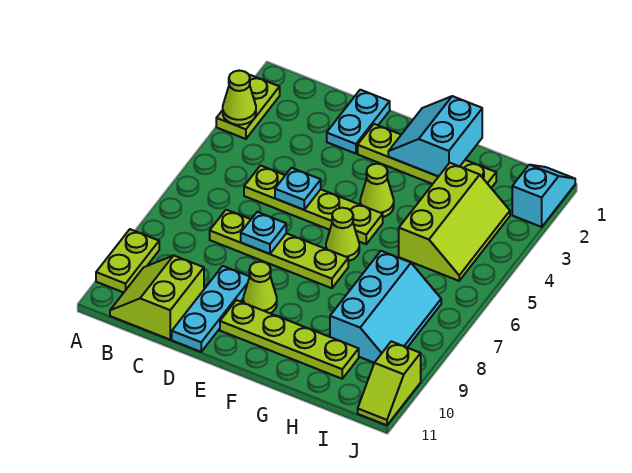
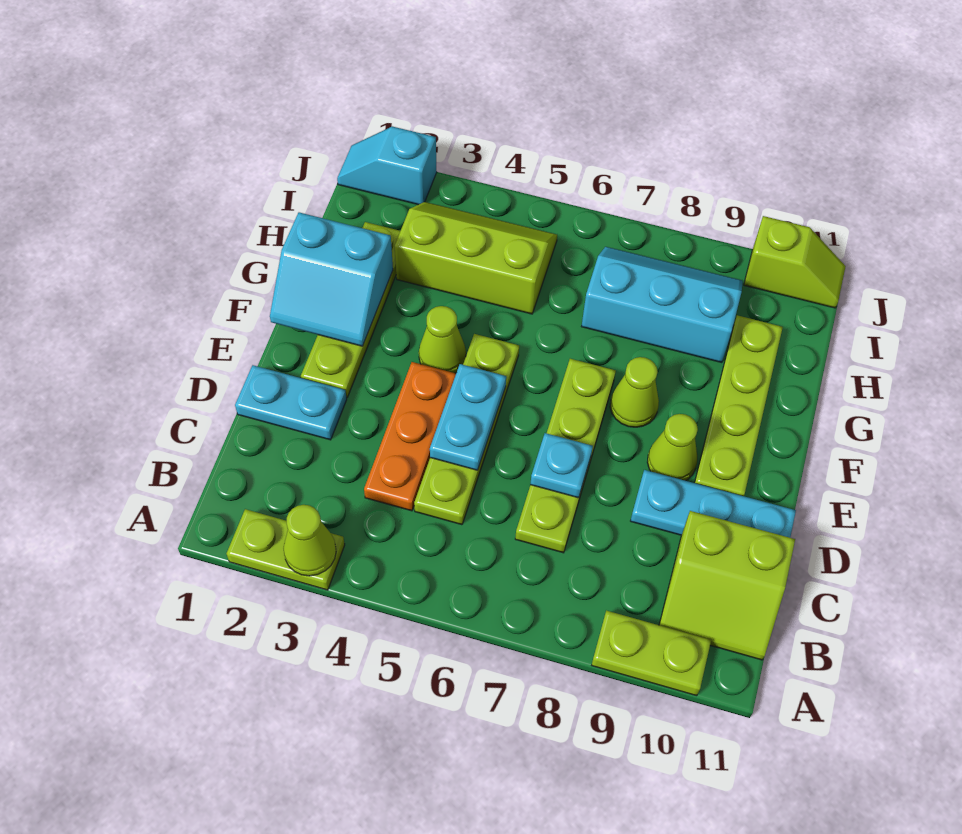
none -> orange 1x3 plate [364,362,456,511]
cyan 1x1 plate [275,168,321,210] -> cyan 1x2 plate [430,364,506,470]
lime 1x1 cone [326,208,359,261] -> lime 1x1 cone moved to [610,357,659,427]

